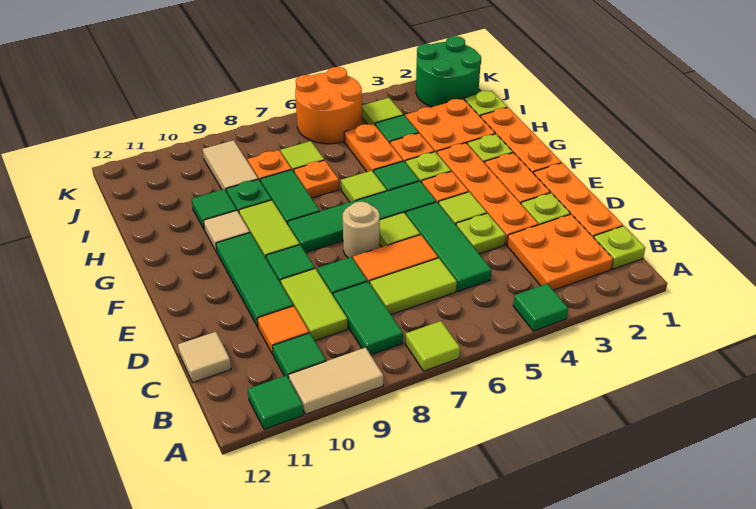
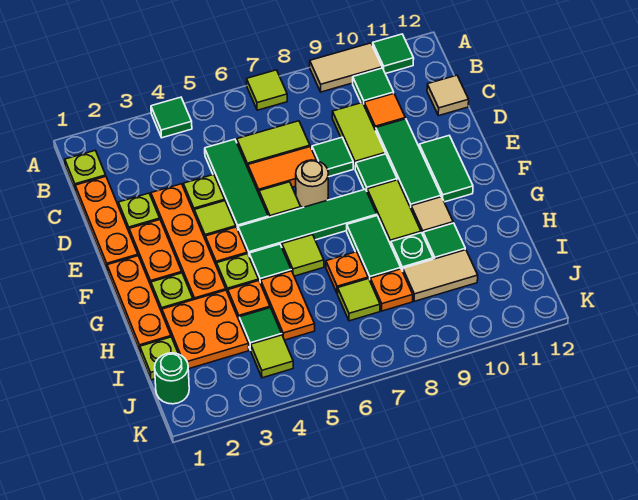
orange 2x2 plate [507,214,613,290] -> none
green 1x2 tile [333,281,403,355] -> green 1x2 tile moved to [419,136,473,202]
tan 1x2 tile [203,140,258,192] -> tan 1x2 tile turned to [403,250,478,301]
green 2x2 round brick [416,36,481,107] -> green 1x1 round brick [155,353,189,404]
orange 2x2 round brick [295,67,362,144] -> none

